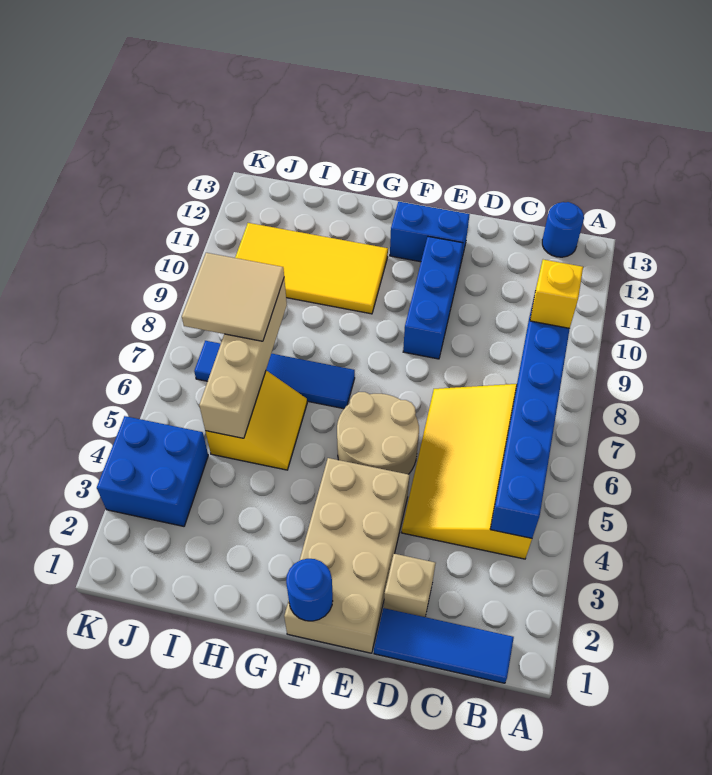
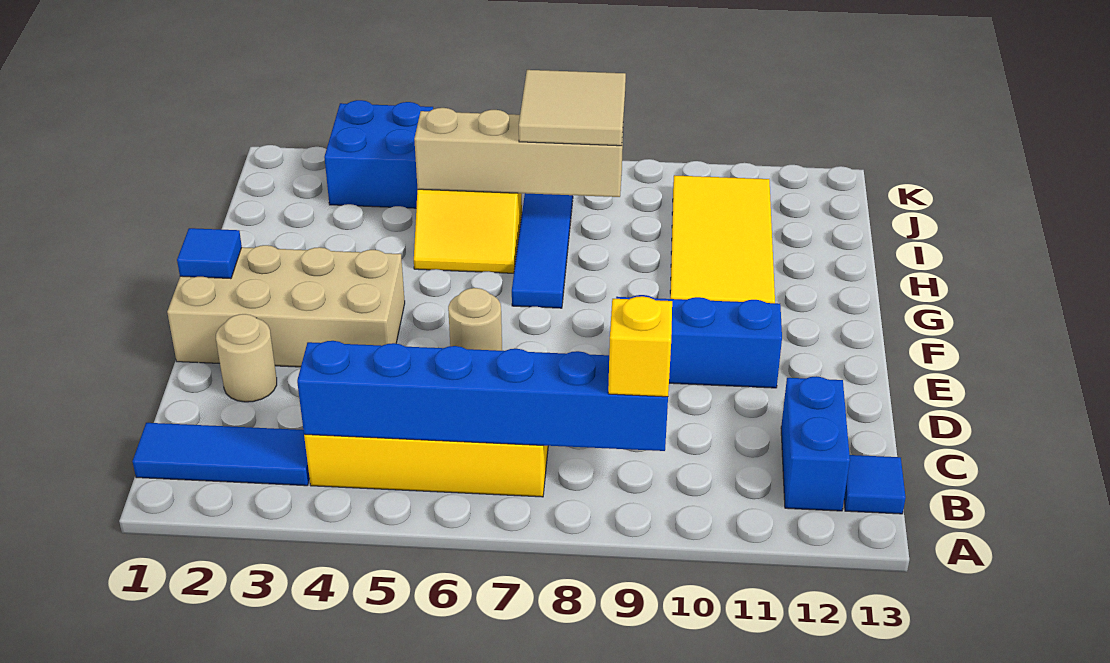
blue 1x3 tile [374,608,514,683] -> blue 1x3 tile turned to [133,423,310,486]
blue 1x1 round brick [542,202,584,257] -> blue 1x1 tile [844,455,906,514]
tan 1x1 brick [384,554,435,617] -> tan 1x1 round brick [216,314,277,402]
tan 2x2 round brick [337,392,419,474] -> tan 1x1 round brick [448,288,502,351]
blue 1x2 brick [390,202,470,266] -> blue 1x2 brick moved to [781,376,850,511]
blue 1x1 round brick [286,559,333,621] -> blue 1x1 tile [177,228,242,279]

